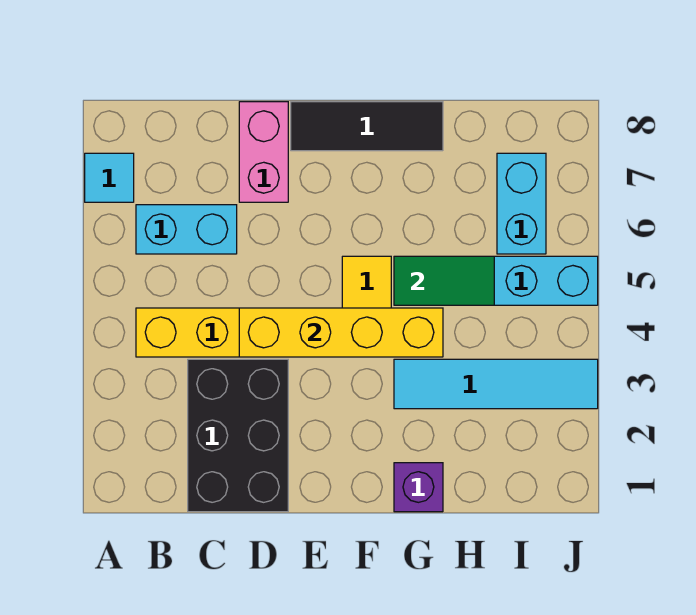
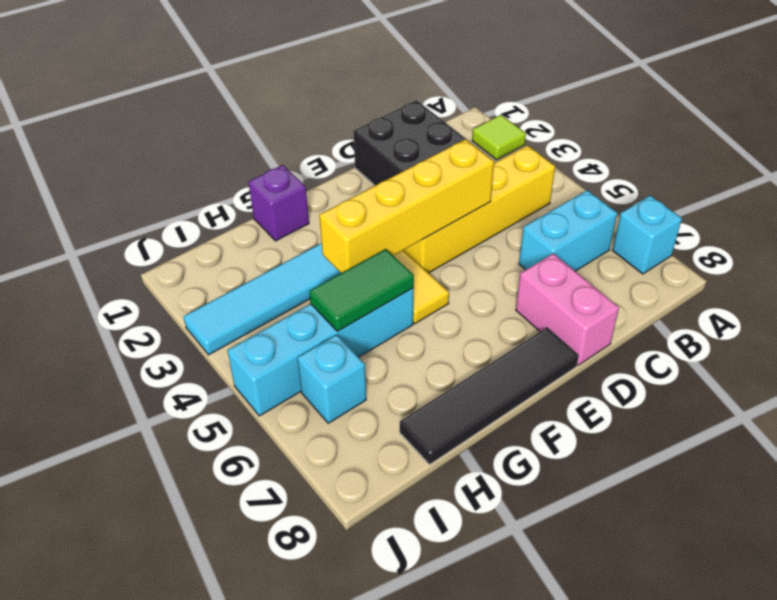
none -> lime 1x1 tile [472,115,526,160]
cyan 1x1 tile [85,153,134,202] -> cyan 1x1 brick [613,195,682,274]
black 1x3 tile [291,102,443,151] -> black 1x4 tile [400,327,579,464]
cyan 1x2 brick [497,153,546,254] -> cyan 1x1 brick [297,335,366,423]

